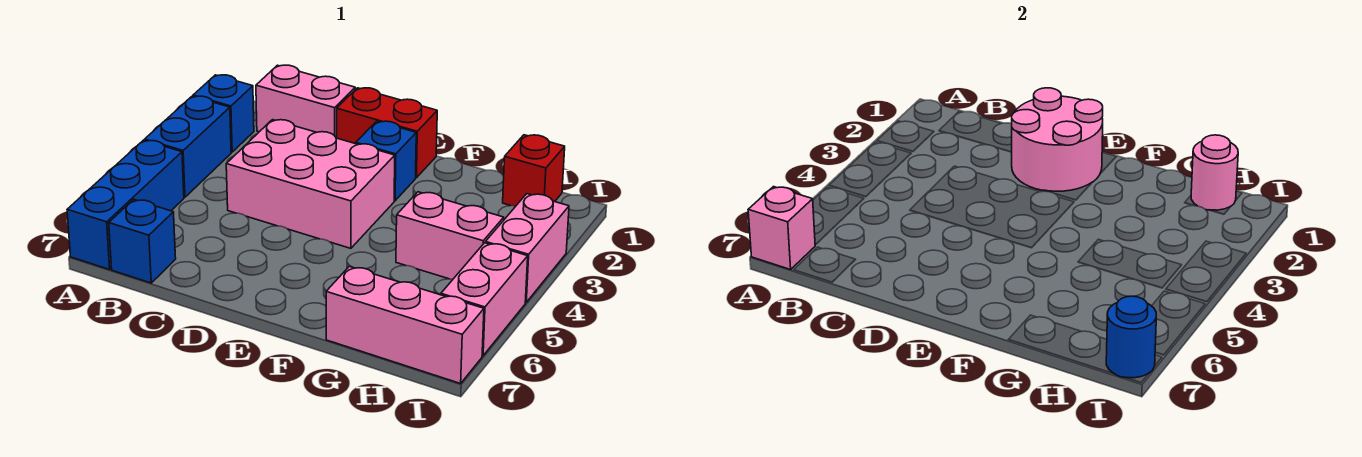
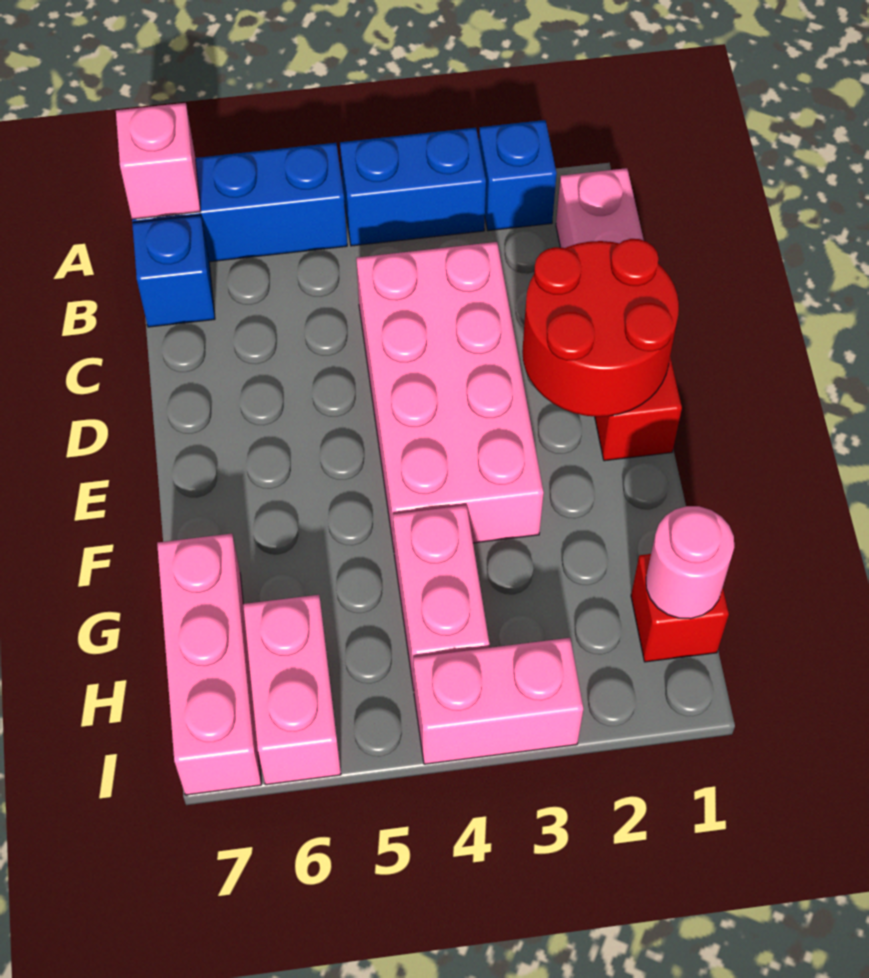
pink 2x3 brick [226,120,395,248] -> pink 2x4 brick [356,242,544,549]
pink 2x2 round brick [1012,88,1103,191] -> red 2x2 round brick [522,239,679,417]
blue 1x1 brick [356,121,416,201] -> none
pink 1x2 brick [441,243,528,356] -> pink 1x2 brick turned to [243,595,341,785]
blue 1x1 round brick [1106,296,1156,378] -> none

